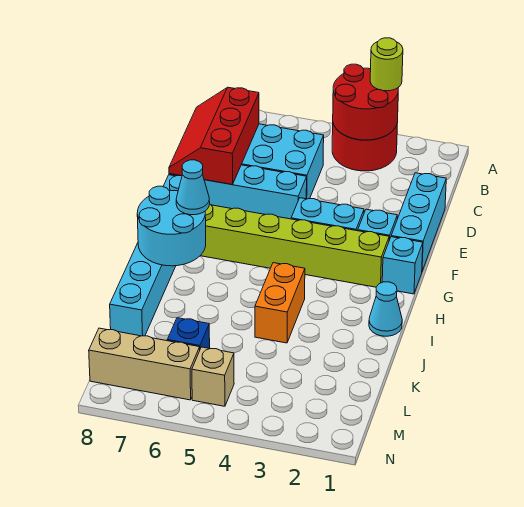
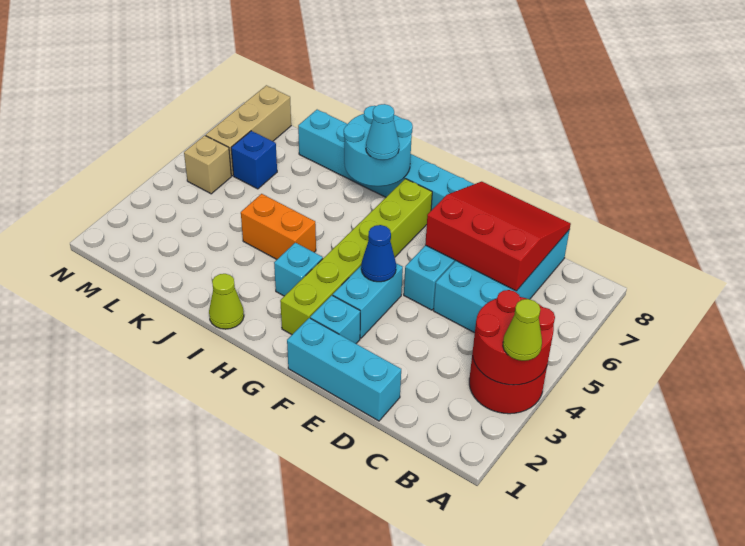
lime 1x1 round brick [370,38,403,91] -> lime 1x1 cone [503,299,542,361]
red 2x3 slope [169,87,259,184] -> red 3x3 slope [425,182,571,291]
none -> blue 1x1 cone [361,225,396,282]
cyan 1x1 brick [382,237,423,294] -> cyan 1x1 brick moved to [274,243,323,296]
cyan 1x1 cone [369,282,402,336] -> lime 1x1 cone [209,274,244,329]

